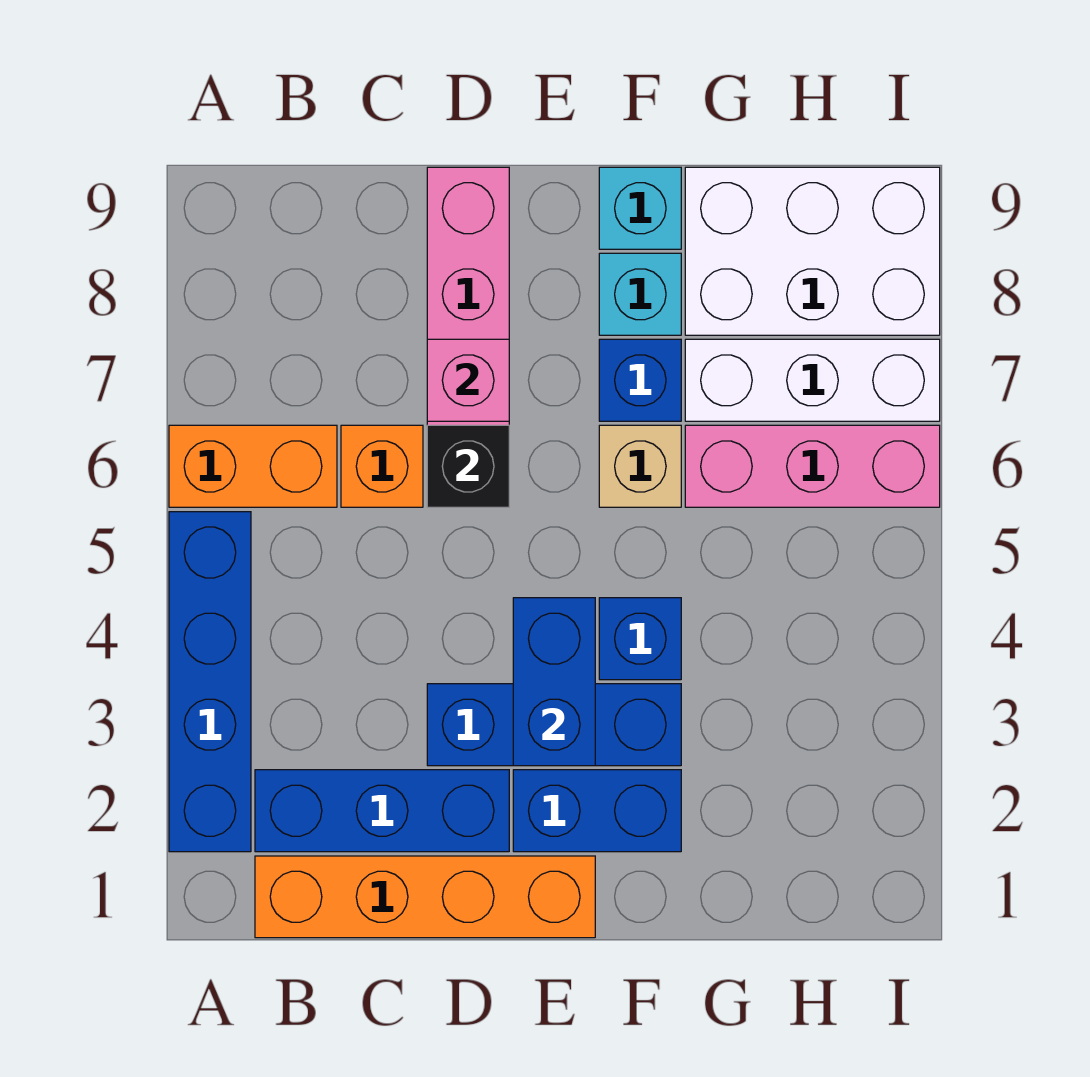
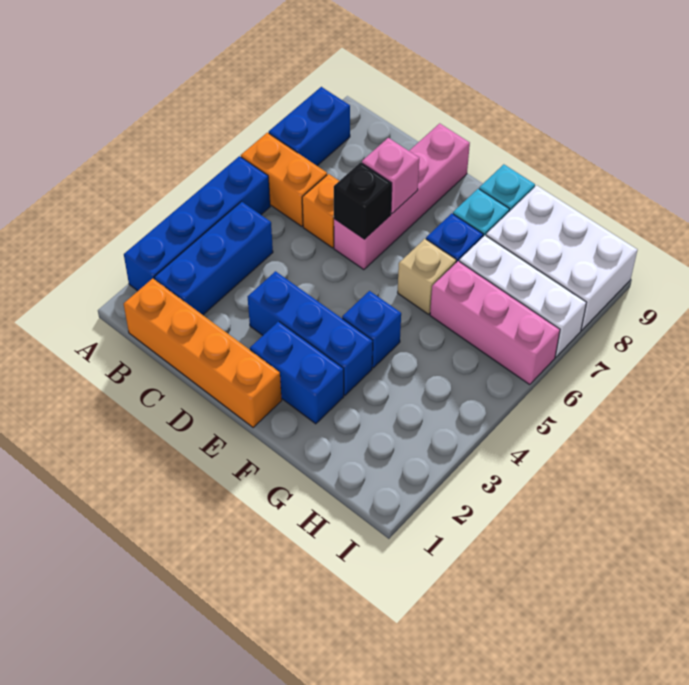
blue 1x3 brick [255,770,509,852] -> blue 1x3 brick turned to [154,202,273,315]
blue 1x2 brick [513,598,595,766] -> blue 1x2 brick moved to [269,87,350,166]

